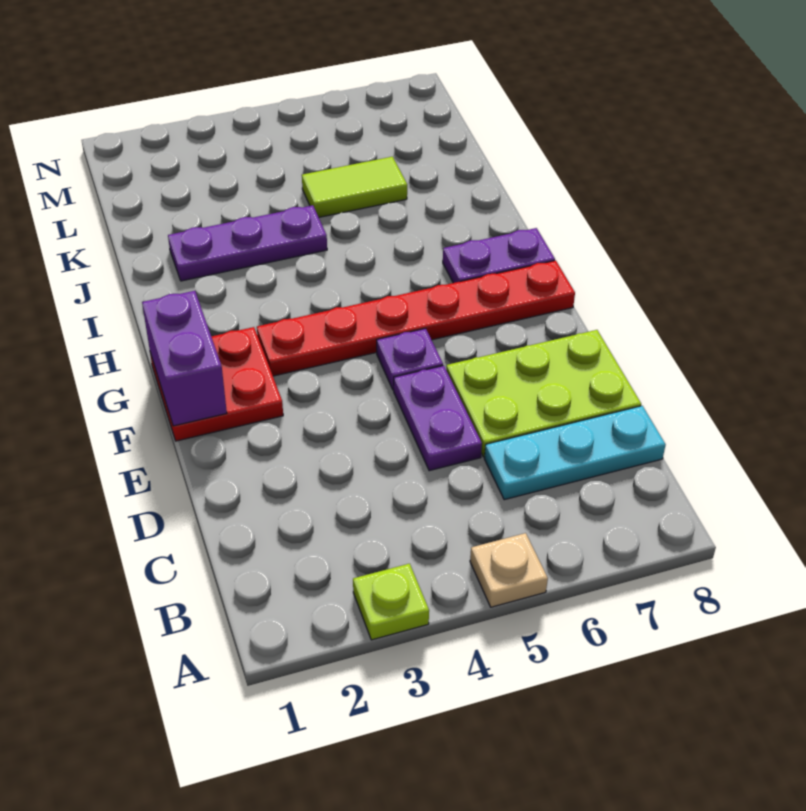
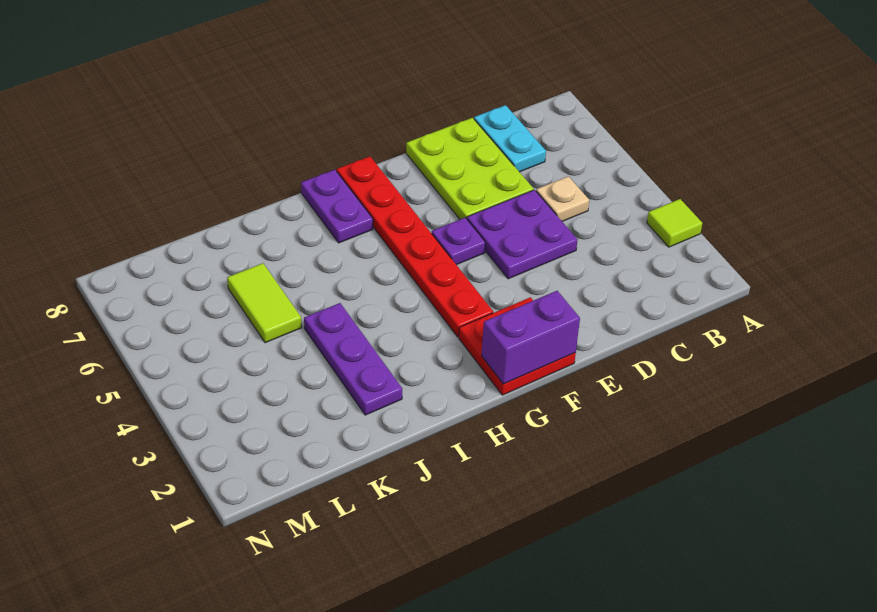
lime 1x1 plate [353,564,429,640] -> lime 1x1 tile [647,199,702,247]
tan 1x1 plate [470,533,548,607] -> tan 1x1 plate moved to [536,176,589,221]
cyan 1x3 plate [484,406,666,500] -> cyan 1x2 plate [474,105,546,172]
purple 1x2 plate [394,366,482,471] -> purple 2x2 plate [467,190,577,279]

